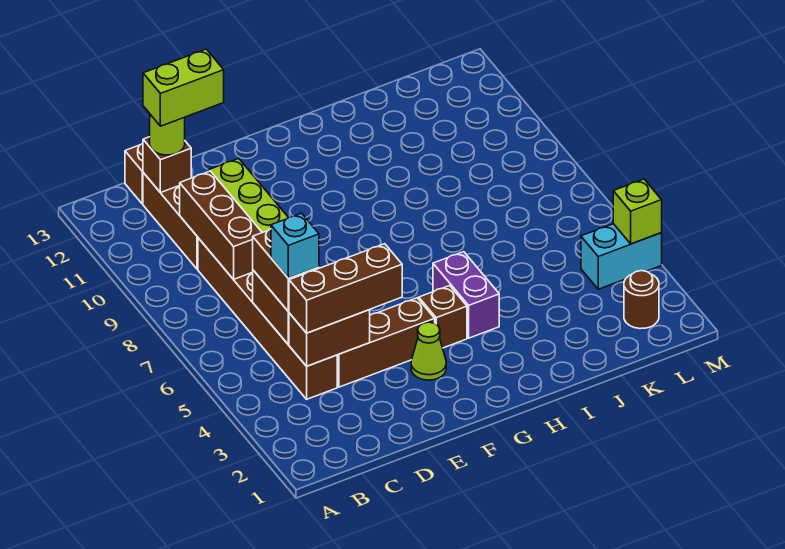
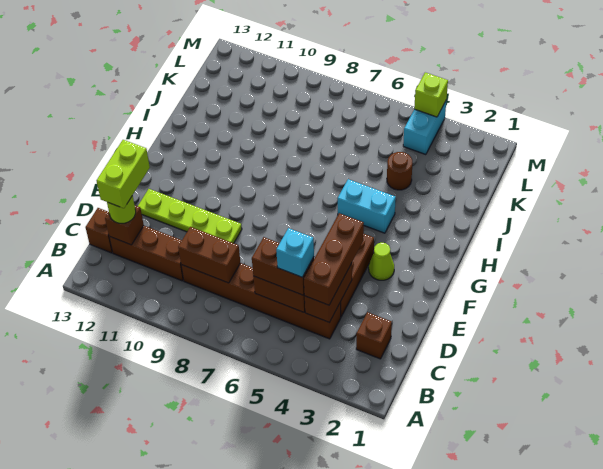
brown 1x3 brick [180,171,262,279] -> brown 1x2 brick [178,227,240,283]
brown 1x1 brick [419,286,467,348] -> brown 1x1 brick moved to [356,312,392,359]
purple 1x2 brick [433,252,499,338] -> cyan 1x2 brick [337,179,396,233]
brown 1x1 round brick [624,271,659,329] -> brown 1x1 round brick moved to [387,152,412,190]

